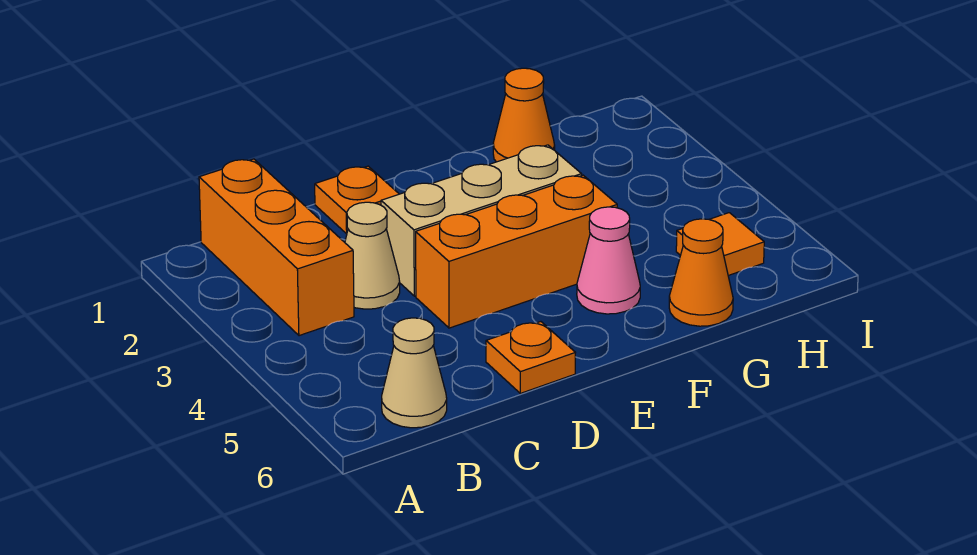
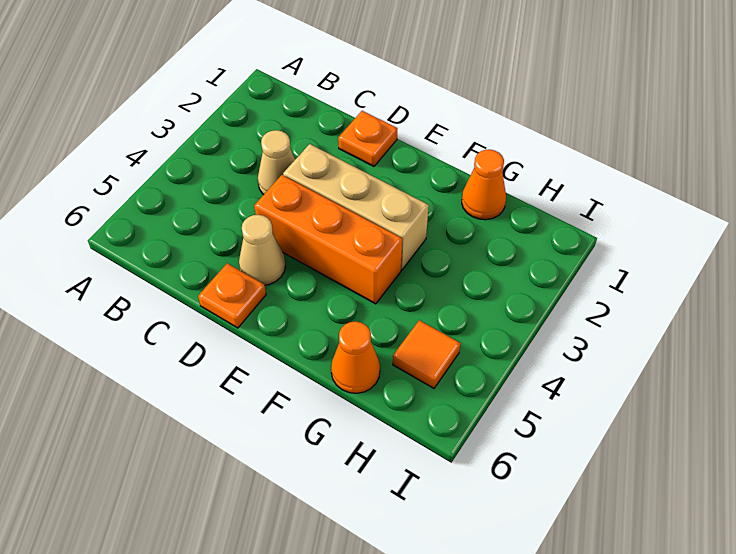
orange 1x3 brick [199,159,354,336] -> none
tan 1x1 cone [382,318,447,428] -> tan 1x1 cone moved to [239,215,285,285]
pink 1x1 cone [577,207,640,314] -> none

